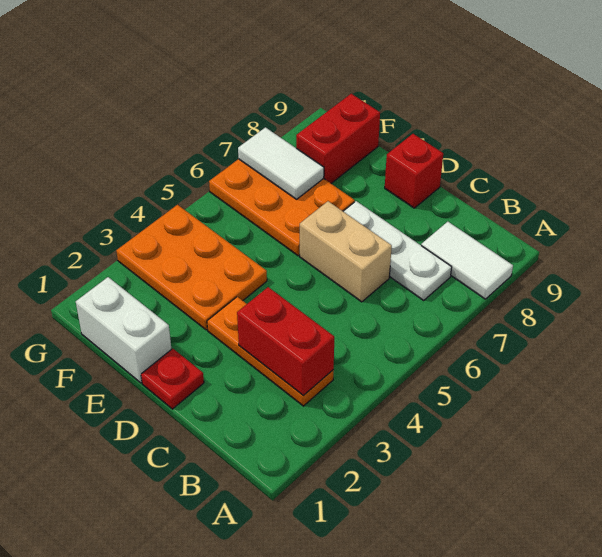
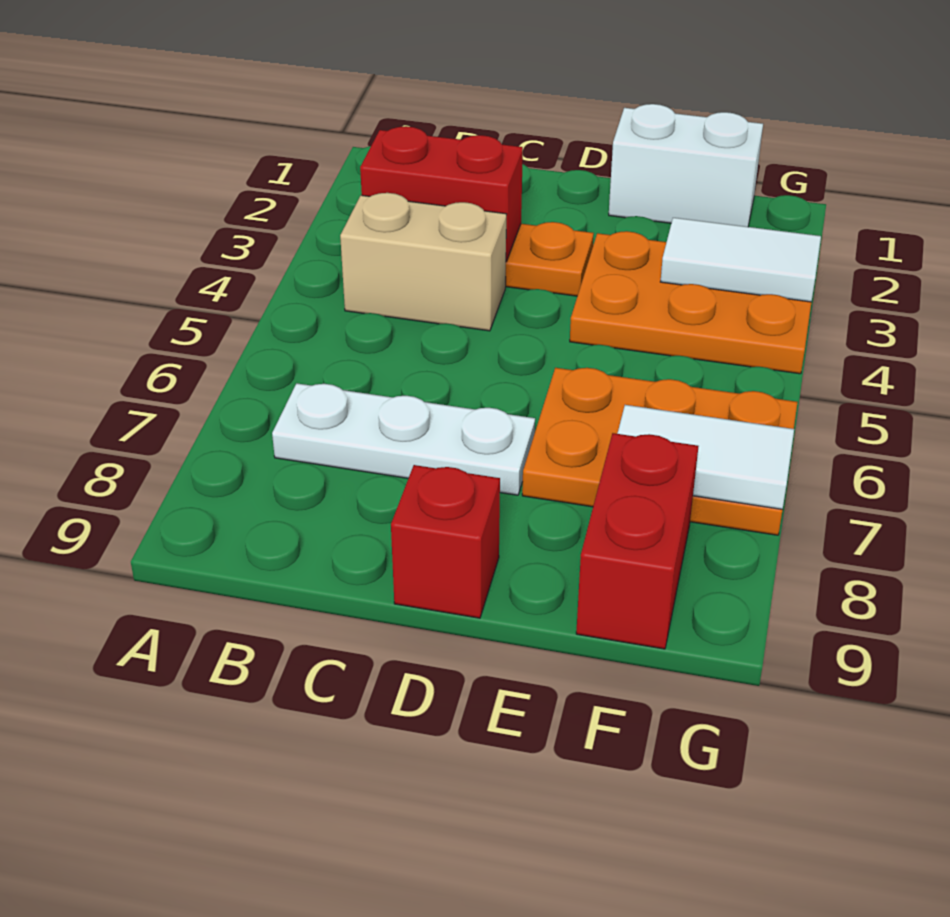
white 1x2 tile [421,222,513,299] -> white 1x2 tile moved to [661,218,821,302]
tan 1x2 brick [300,201,392,302] -> tan 1x2 brick moved to [340,193,507,331]
red 1x1 plate [141,349,204,409] -> none

